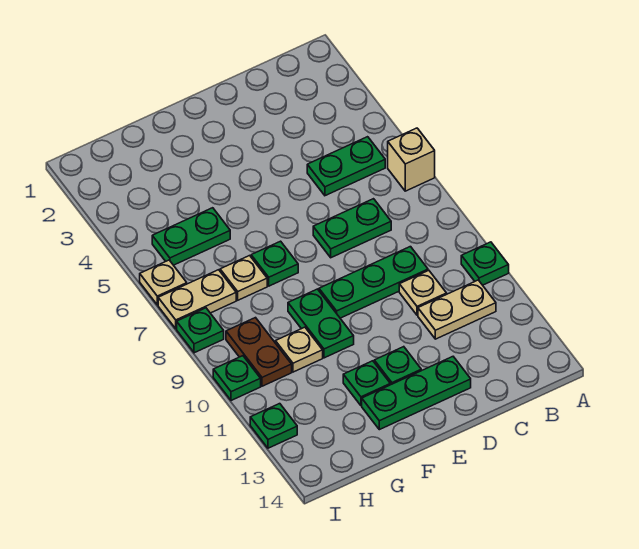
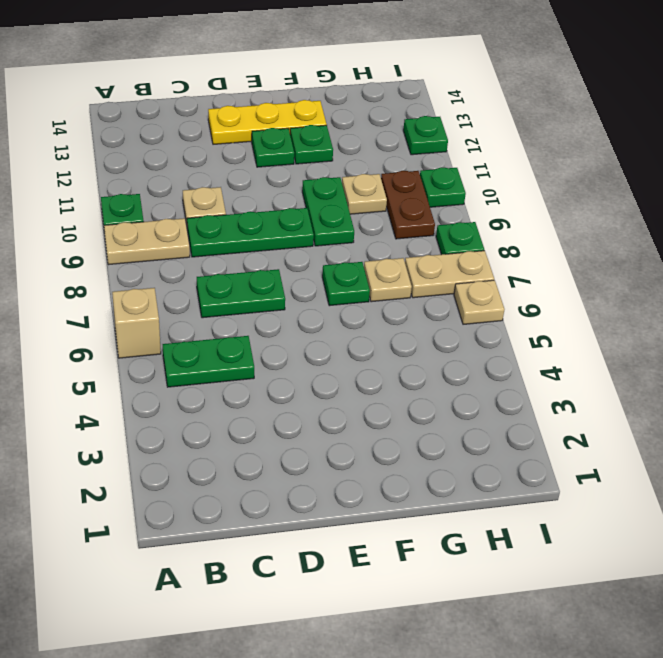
tan 1x2 plate [418,280,496,339] -> tan 1x2 plate moved to [104,218,190,265]
green 1x3 plate [362,357,471,430] -> yellow 1x3 plate [208,100,327,144]
green 1x2 plate [152,208,230,265] -> none

